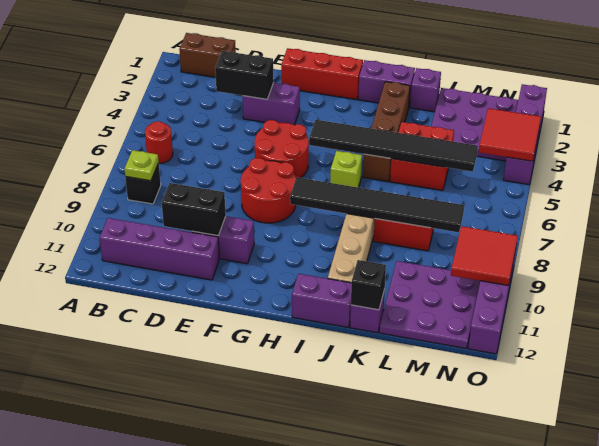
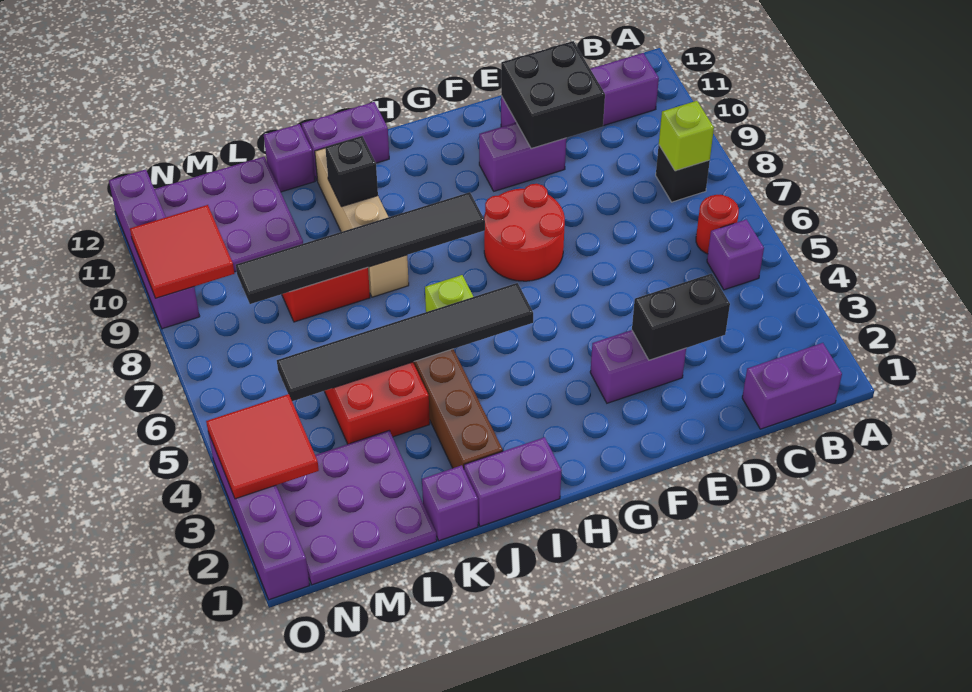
brown 1x2 brick [179,33,236,77] -> purple 1x2 brick [742,343,842,429]
none -> purple 1x1 brick [707,220,764,290]
lime 1x1 plate [124,150,159,181] -> lime 1x1 brick [659,101,714,171]
black 1x2 brick [162,183,226,236] -> black 2x2 brick [501,41,605,149]
red 1x3 brick [281,48,363,100] -> none
red 2x2 round brick [255,120,309,178] -> none
black 1x1 brick [351,260,386,310] -> black 1x1 brick moved to [325,136,378,207]

